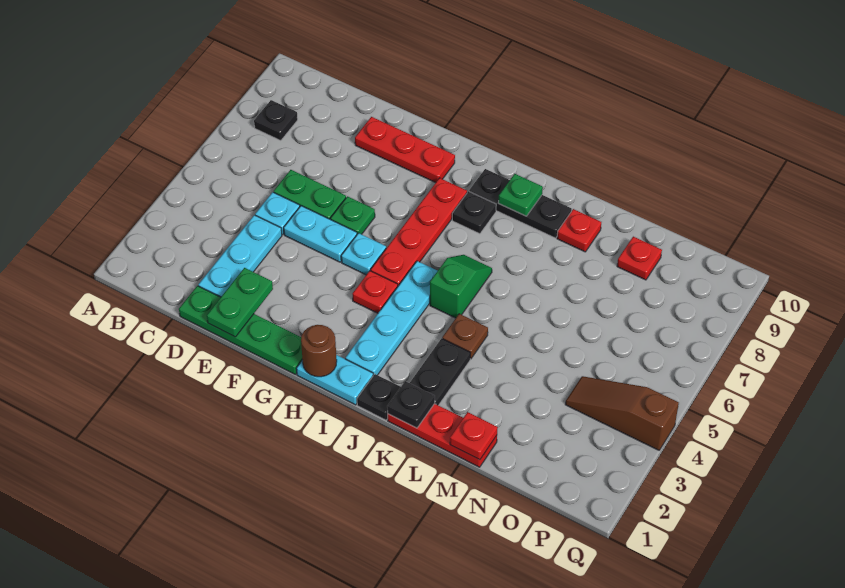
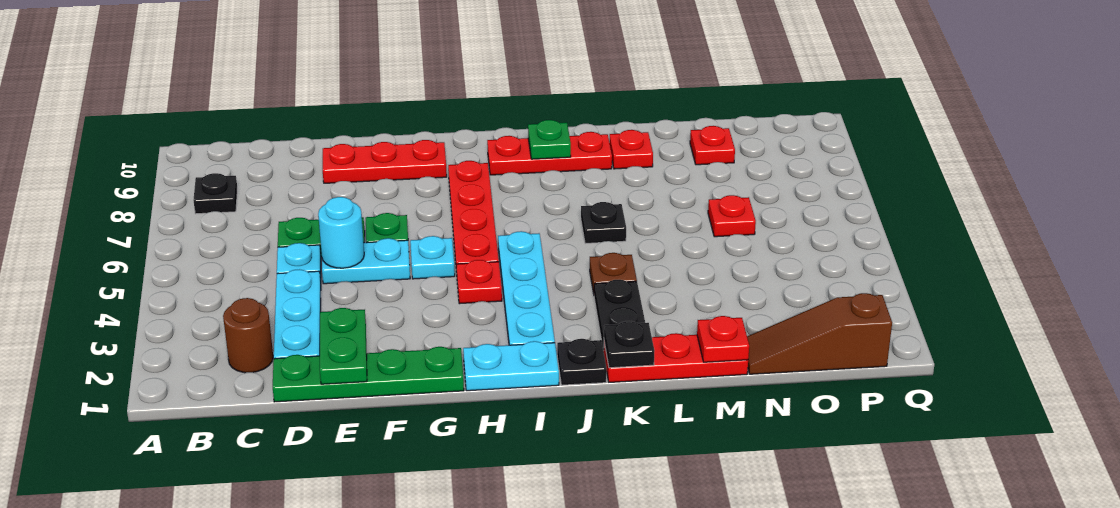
none -> cyan 1x1 round brick [318,197,364,268]
brown 1x1 round brick [301,325,337,377] -> brown 1x1 round brick moved to [223,298,273,373]
black 1x1 plate [452,191,496,234] -> black 1x1 plate moved to [581,202,626,244]
black 1x3 plate [469,169,572,238] -> red 1x3 plate [487,132,612,175]
green 1x2 slope [430,255,492,318] -> none
none -> red 1x1 plate [708,195,756,237]
brown 1x3 slope [565,376,679,450] -> brown 1x3 slope moved to [747,293,892,374]

